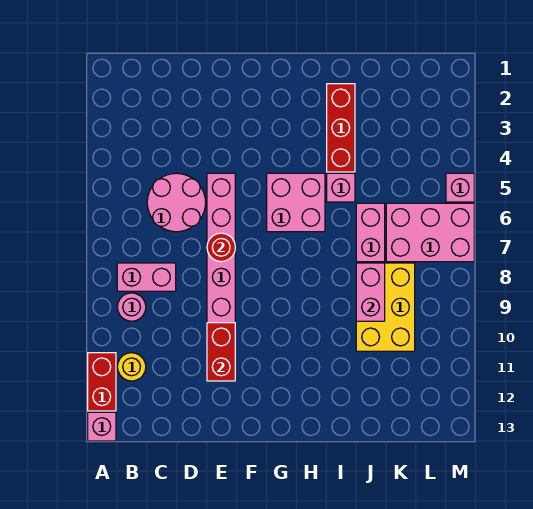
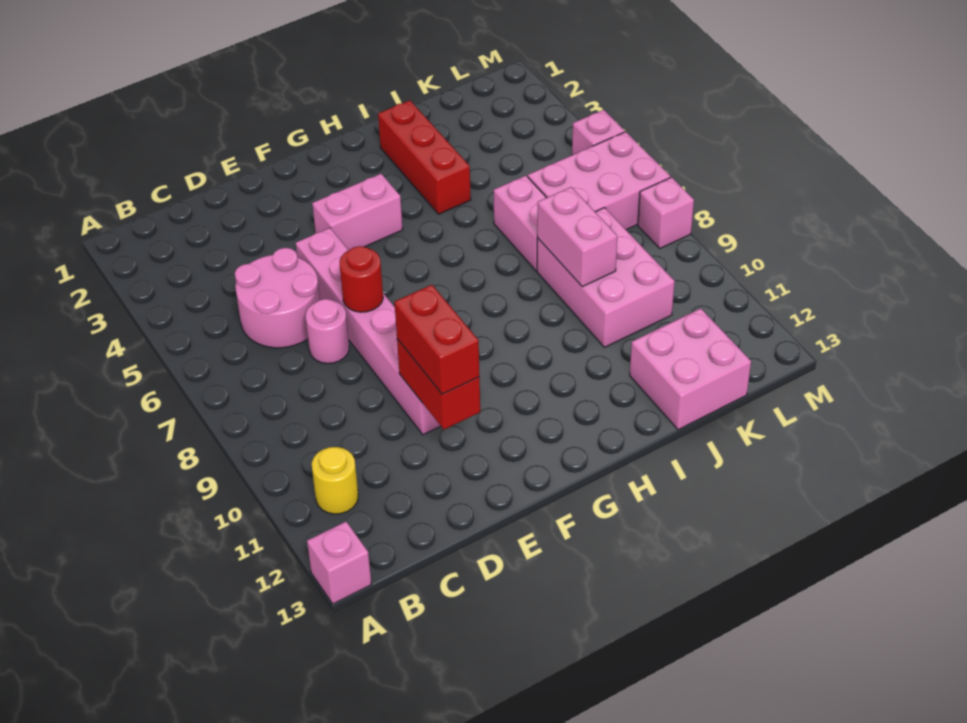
red 1x2 brick [88,353,116,411] -> red 1x2 brick moved to [394,285,480,394]
pink 1x2 brick [117,263,176,291] -> pink 1x2 brick moved to [312,174,403,250]
pink 1x1 round brick [117,293,146,321] -> pink 1x1 round brick moved to [306,299,349,364]
pink 2x2 brick [267,173,325,232] -> pink 2x2 brick moved to [630,308,751,430]
pink 1x1 brick [327,173,355,202] -> pink 1x1 brick moved to [638,177,694,248]
yellow 2x3 brick [356,263,415,351] -> pink 2x3 brick [537,208,675,347]

